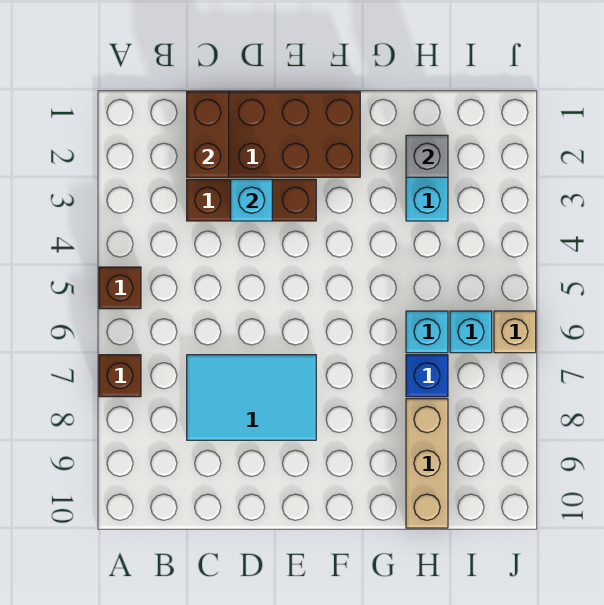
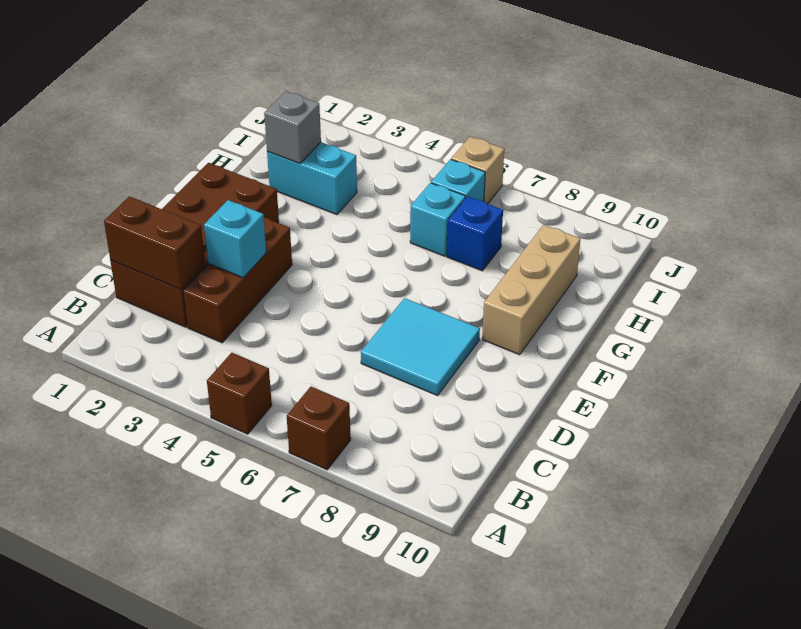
cyan 2x3 tile [187,355,316,440] -> cyan 2x2 tile [361,298,480,396]
tan 1x3 brick [406,399,448,528] -> tan 1x3 brick turned to [482,225,580,355]

